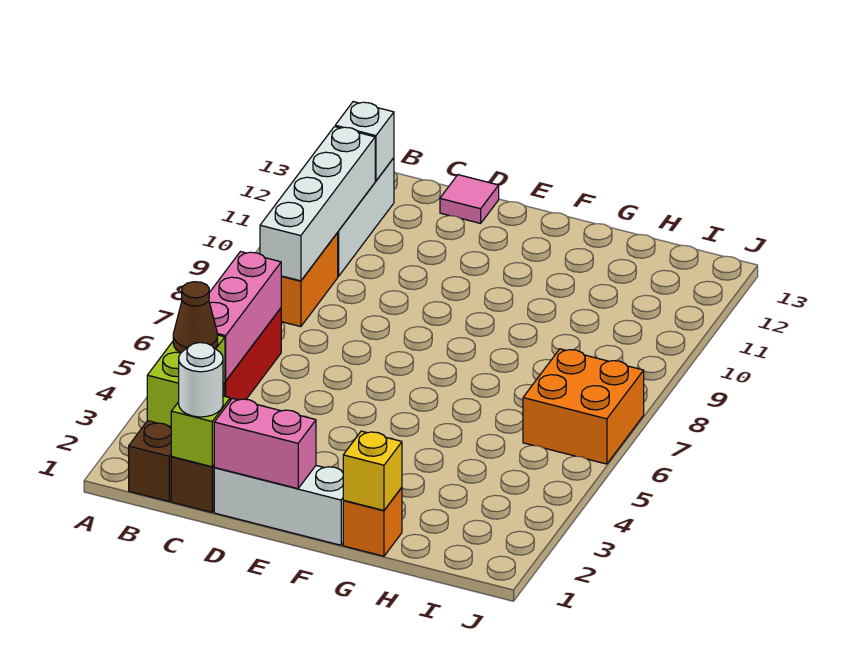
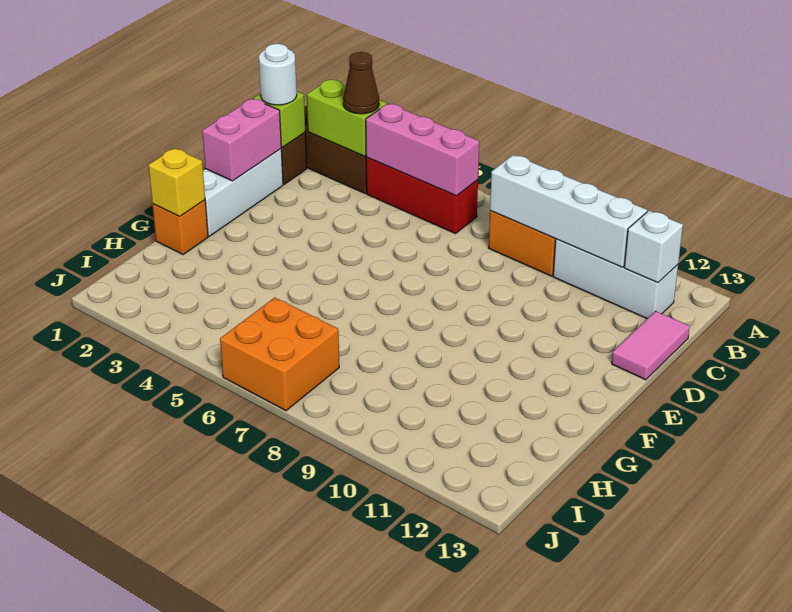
pink 1x1 tile [440,175,499,223] -> pink 1x2 tile [612,311,690,380]

